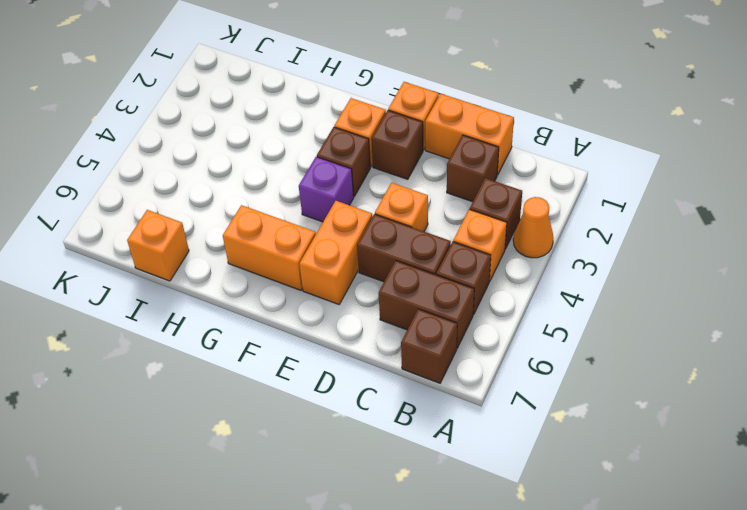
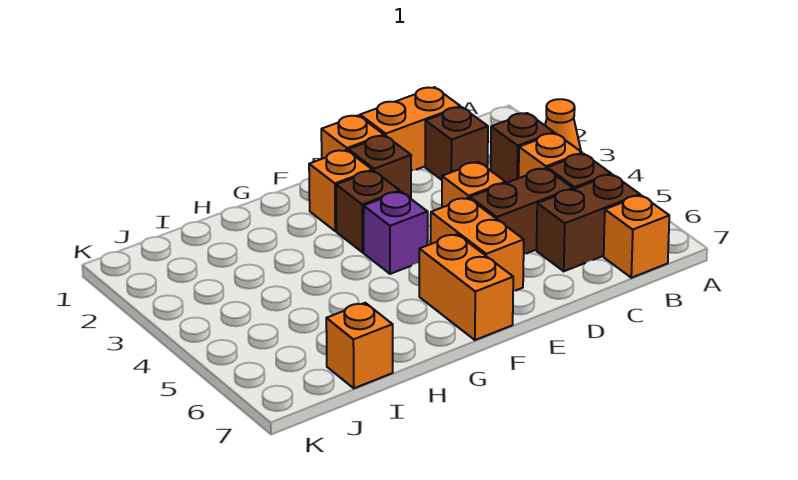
brown 1x1 brick [401,309,457,383] -> orange 1x1 brick [604,195,669,278]
orange 1x2 brick [223,205,316,290] -> orange 1x2 brick turned to [419,234,513,340]

